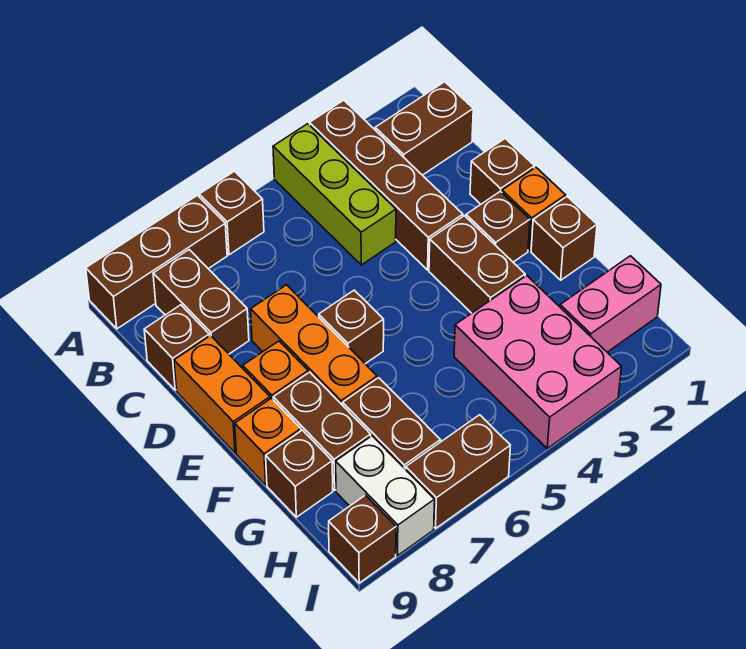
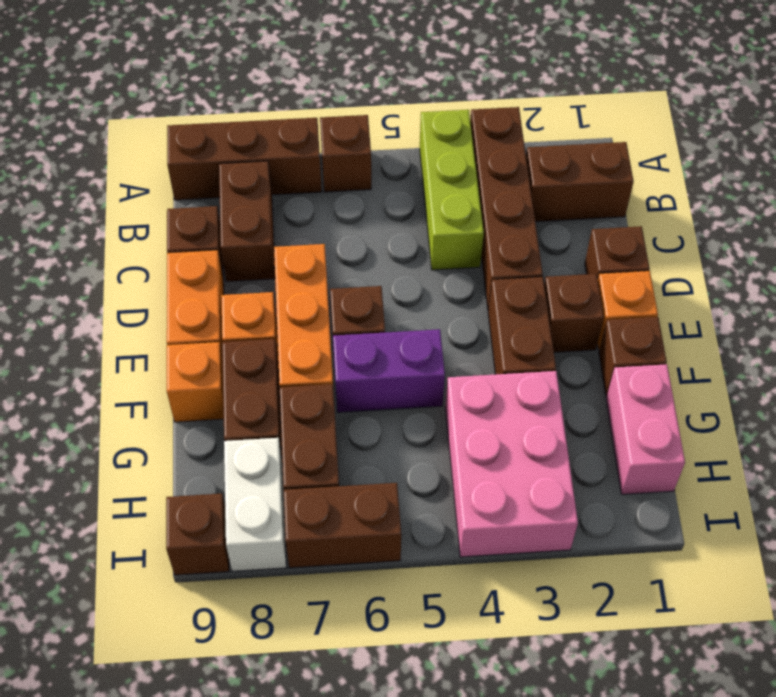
none -> purple 1x2 brick [333,329,445,412]
brown 1x1 brick [266,430,333,517] -> none
pink 1x2 brick [560,256,661,352] -> pink 1x2 brick turned to [606,364,685,494]

